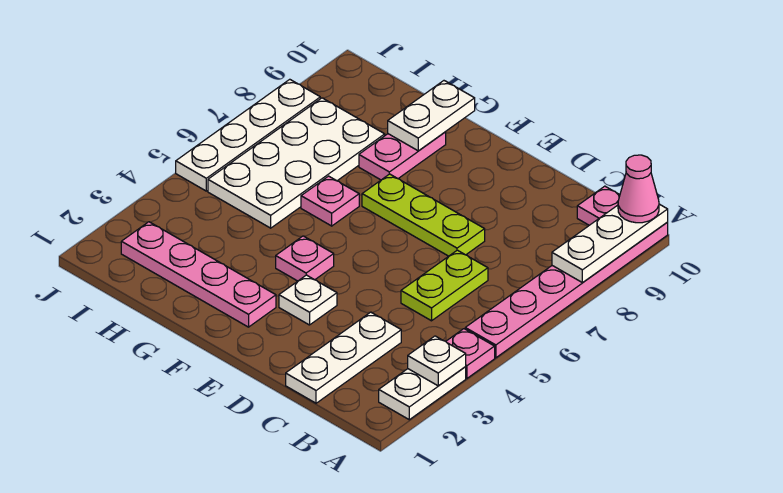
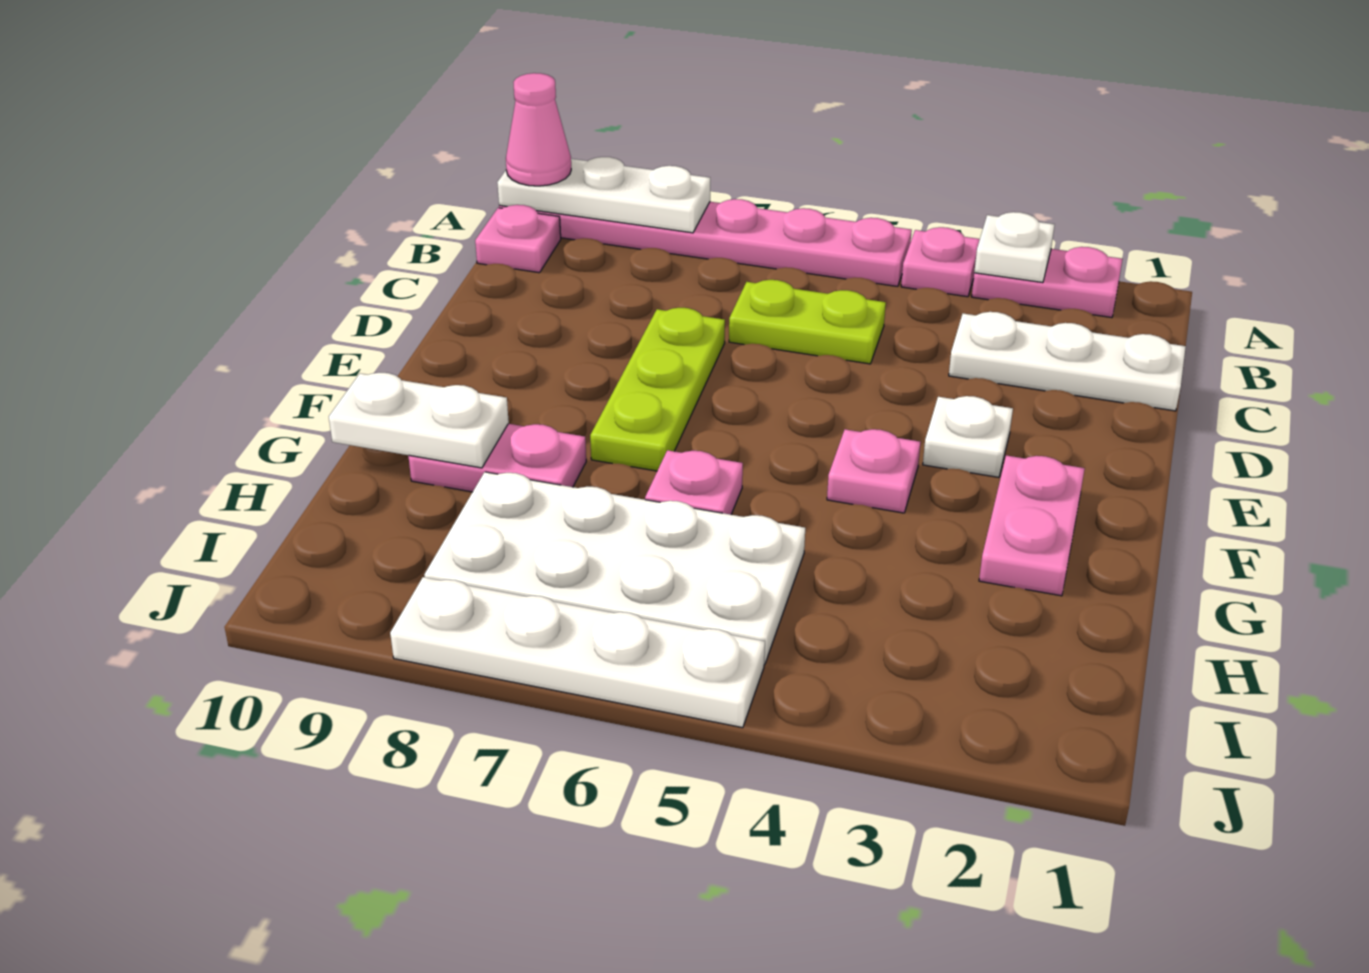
white 1x2 plate [379,367,466,420] -> pink 1x2 plate [972,247,1123,318]
pink 1x4 plate [121,222,276,327] -> pink 1x2 plate [979,455,1085,596]

